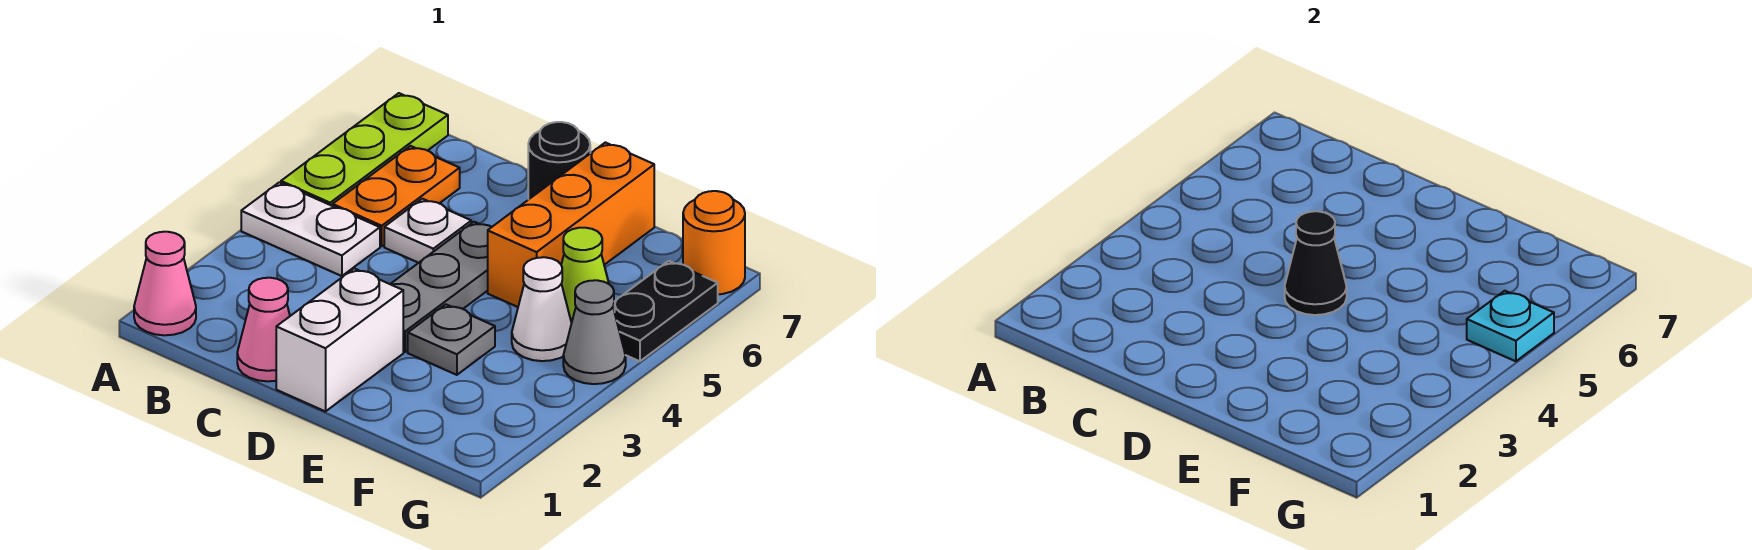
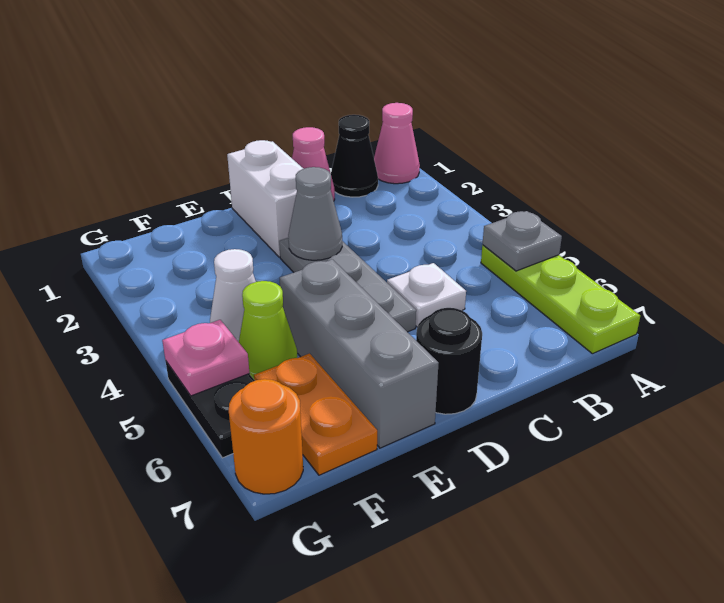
white 1x2 plate [241,182,380,276] -> none
orange 1x2 plate [333,146,460,246] -> orange 1x2 plate moved to [254,354,377,475]
black 1x1 cone [1285,211,1347,315] -> black 1x1 cone moved to [331,115,378,197]
grey 1x1 plate [408,304,495,375] -> grey 1x1 plate moved to [483,211,562,271]
orange 1x3 brick [488,142,654,307] -> grey 1x3 brick [280,259,439,448]
grey 1x1 cone [563,280,626,384] -> grey 1x1 cone moved to [288,167,342,260]
cyan 1x1 plate [1467,291,1554,361] -> pink 1x1 plate [162,320,250,396]

